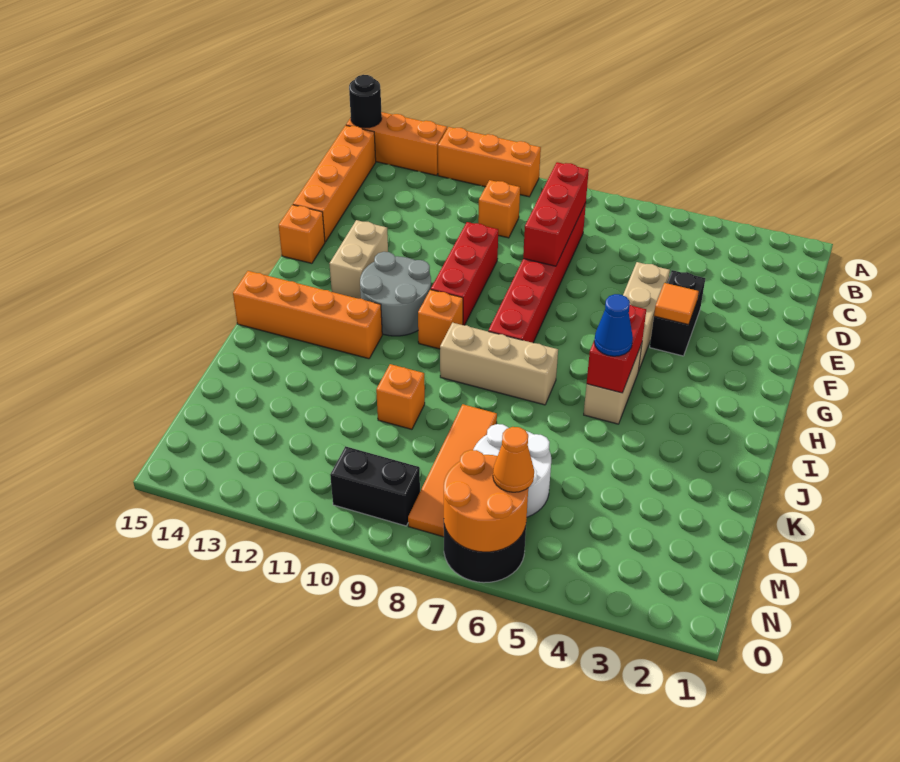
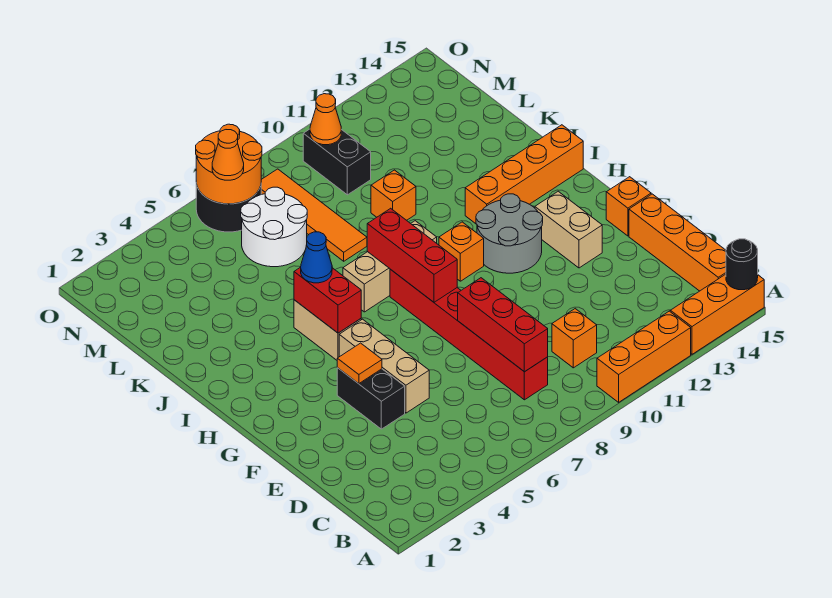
red 1x3 brick [431,222,498,325] -> red 1x3 brick moved to [367,208,457,302]
black 1x2 brick [330,446,420,526] -> black 1x2 brick turned to [303,129,371,195]
none -> orange 1x1 cone [310,94,341,145]

